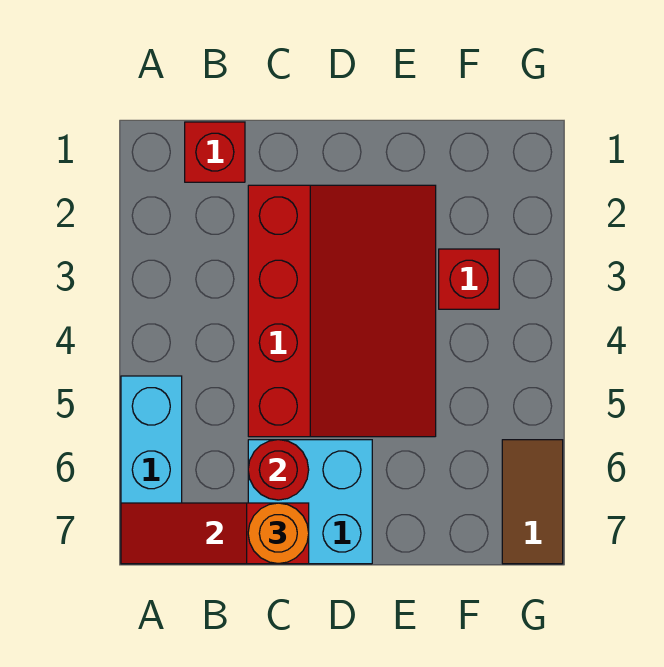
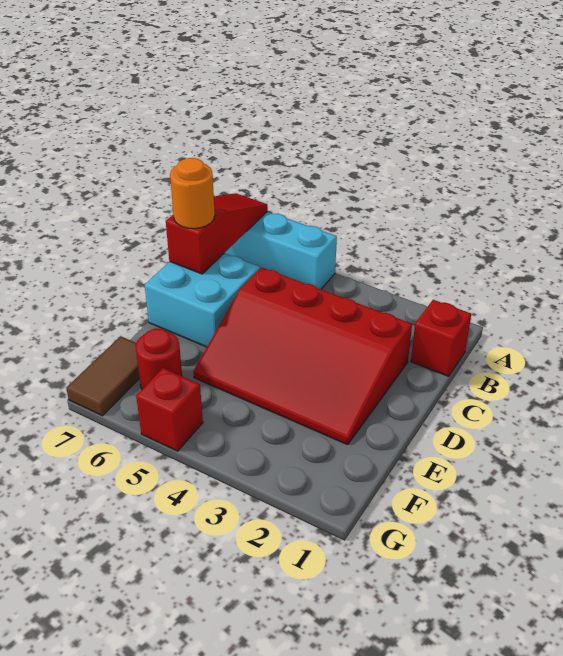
red 1x1 round brick [248,440,309,500] -> red 1x1 round brick moved to [136,329,182,389]
red 1x1 brick [439,249,499,309] -> red 1x1 brick moved to [136,368,203,451]
brown 1x2 tile [502,440,563,564] -> brown 1x2 tile turned to [66,336,140,416]

